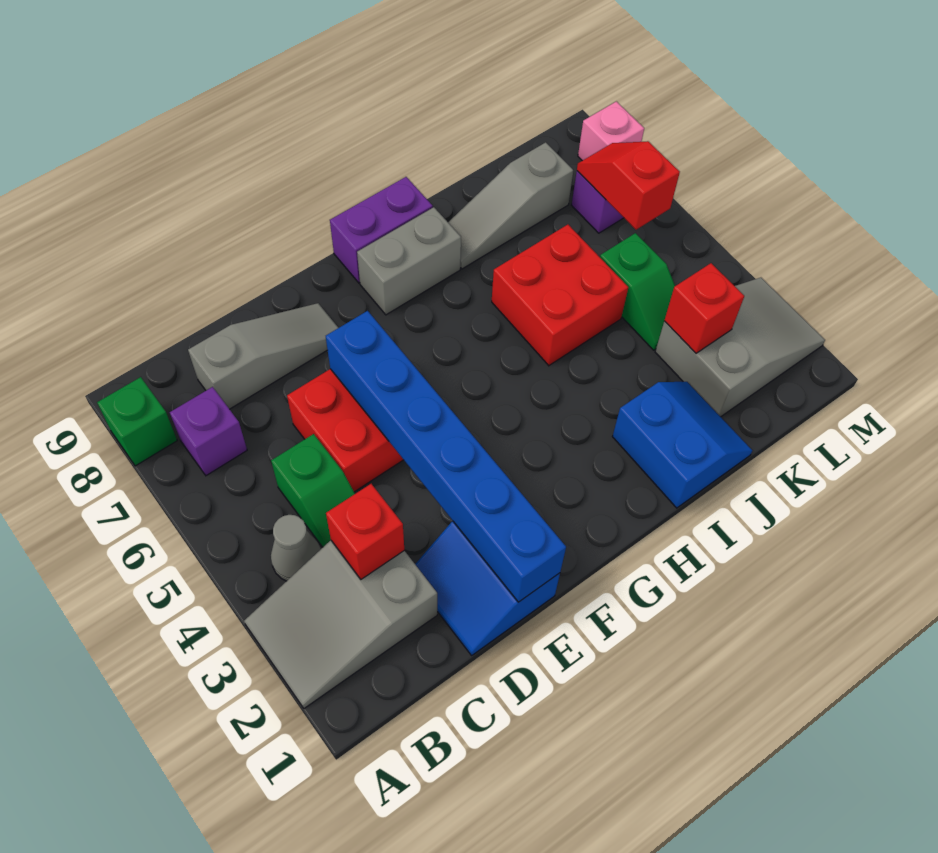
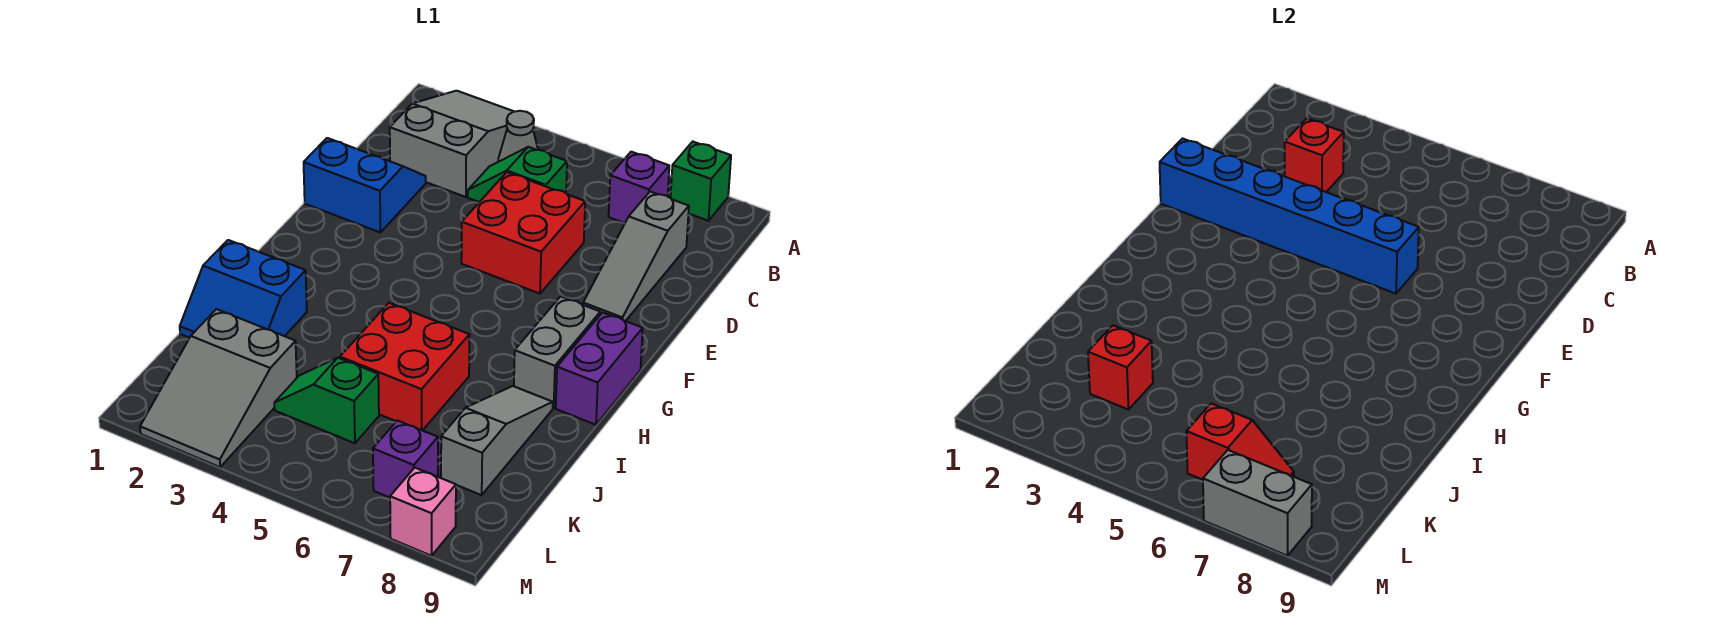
none -> grey 1x2 brick [1203,450,1312,556]

